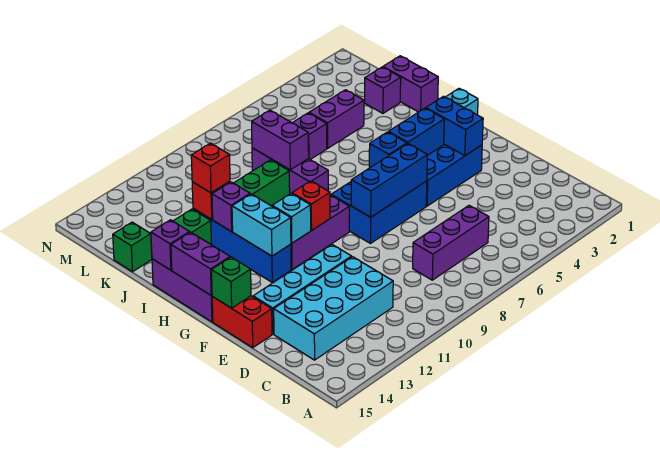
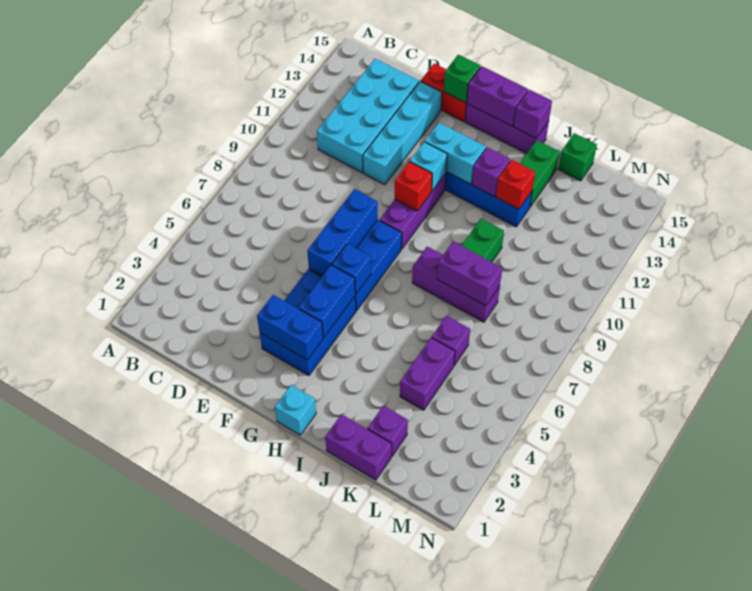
purple 1x3 brick [413,205,489,280] -> none
red 1x1 brick [191,143,230,193] -> none

